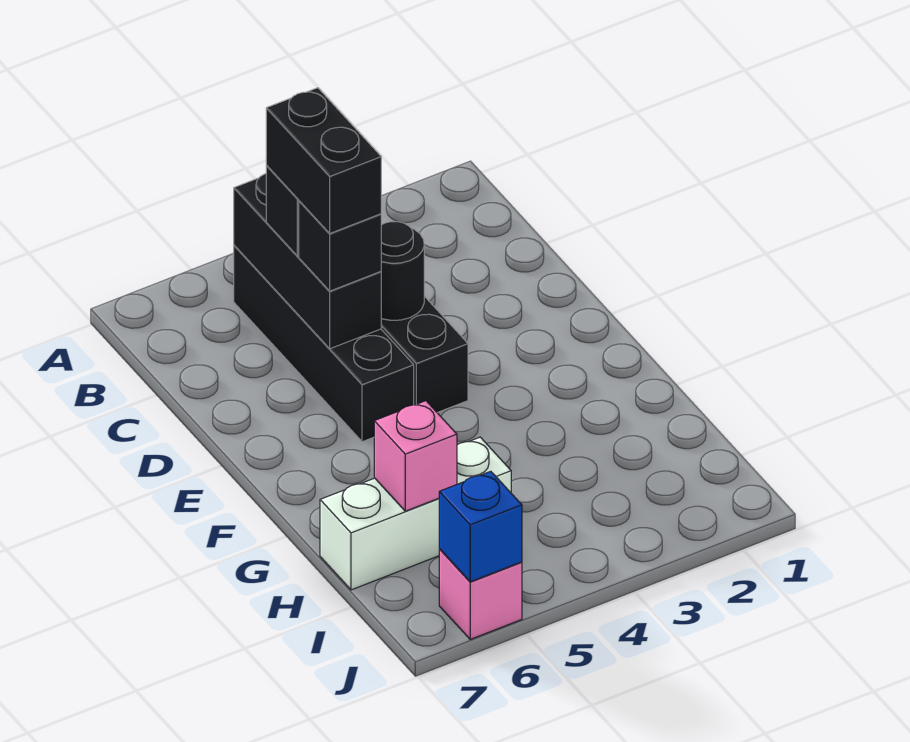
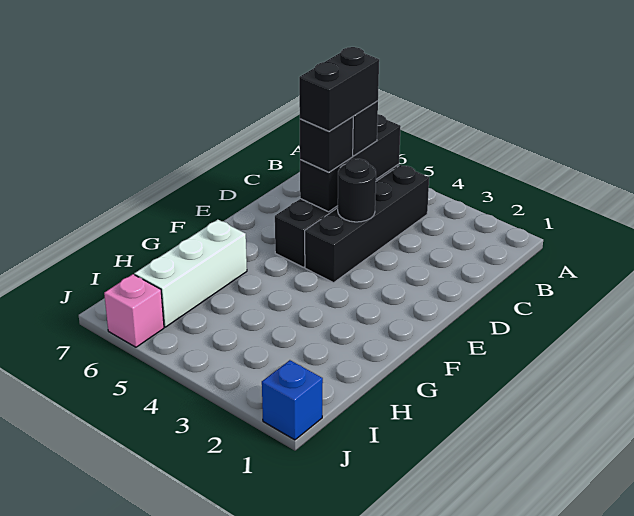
white 1x3 brick [320,437,511,590] -> white 1x3 brick turned to [134,220,247,327]
pink 1x1 brick [374,401,457,511] -> none
blue 1x1 brick [439,471,522,582] -> blue 1x1 brick moved to [262,360,323,440]

